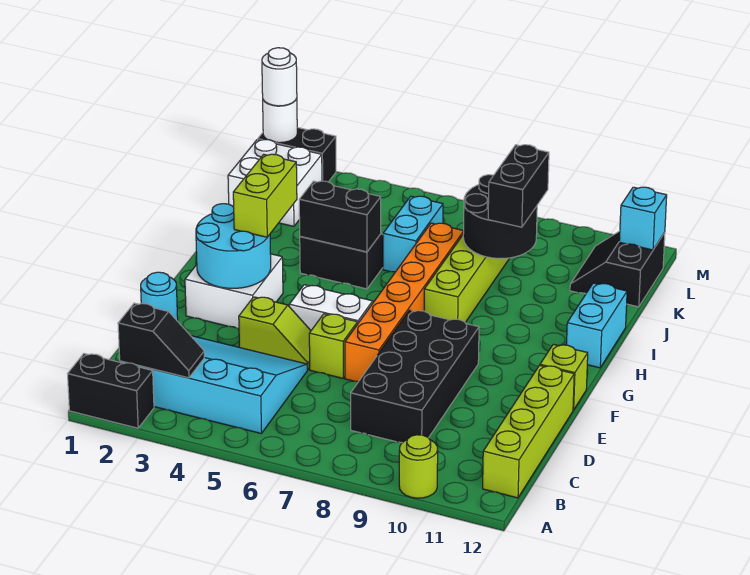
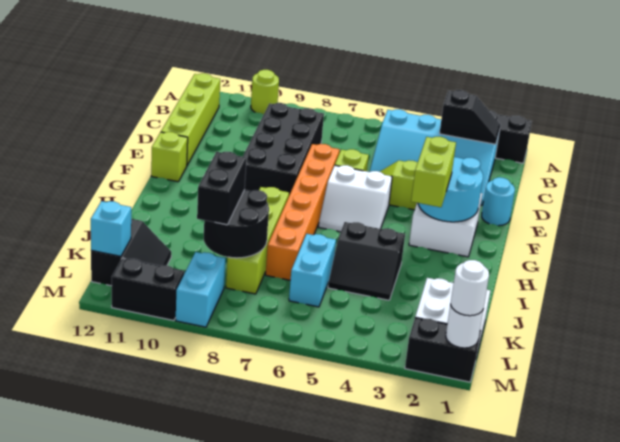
black 1x2 slope [118,303,204,378] -> black 1x2 slope turned to [439,90,500,144]
cyan 1x2 brick [567,283,627,368] -> cyan 1x2 brick moved to [176,252,225,327]
black 1x2 brick [299,181,381,252] -> black 1x2 brick moved to [112,258,184,320]

